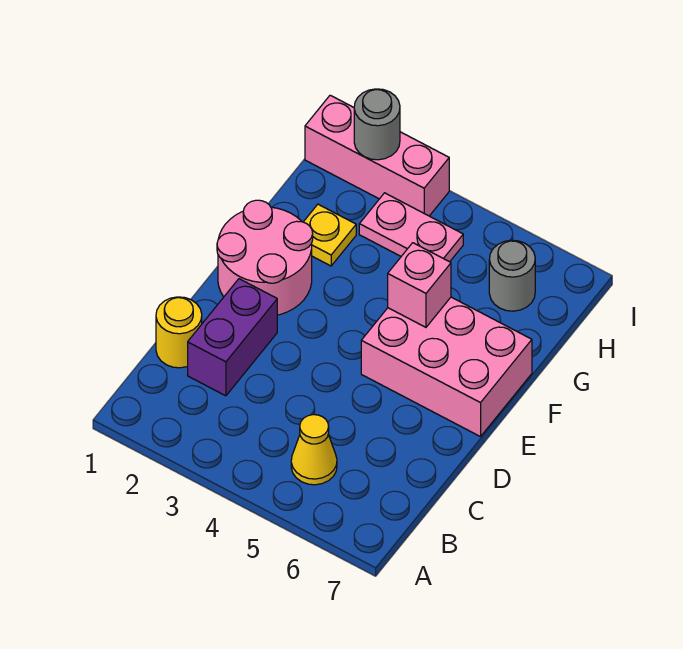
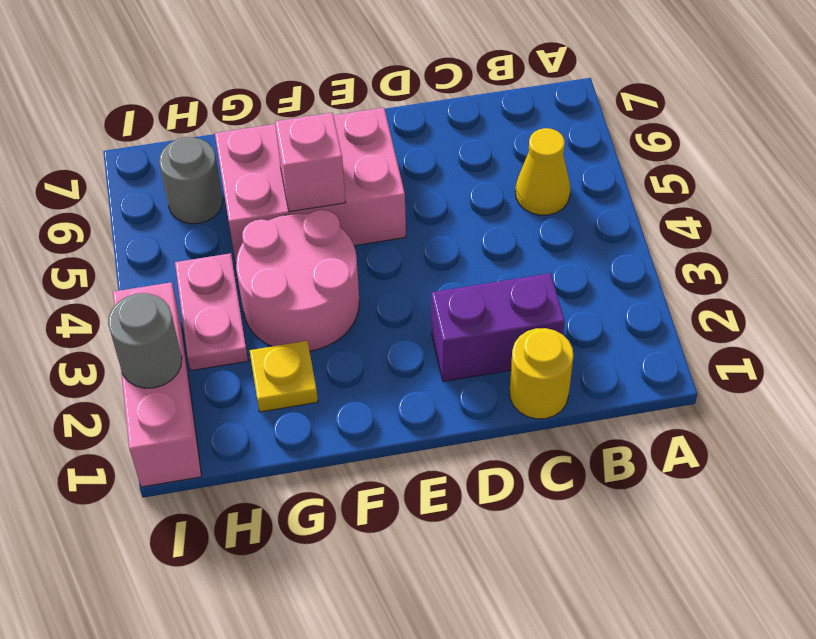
pink 2x2 round brick [217,200,313,315] -> pink 2x2 round brick moved to [236,210,360,351]
pink 2x3 brick [361,297,532,437] -> pink 2x3 brick turned to [215,108,406,262]

